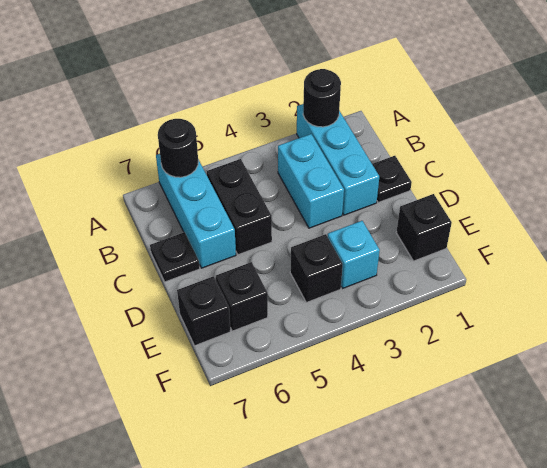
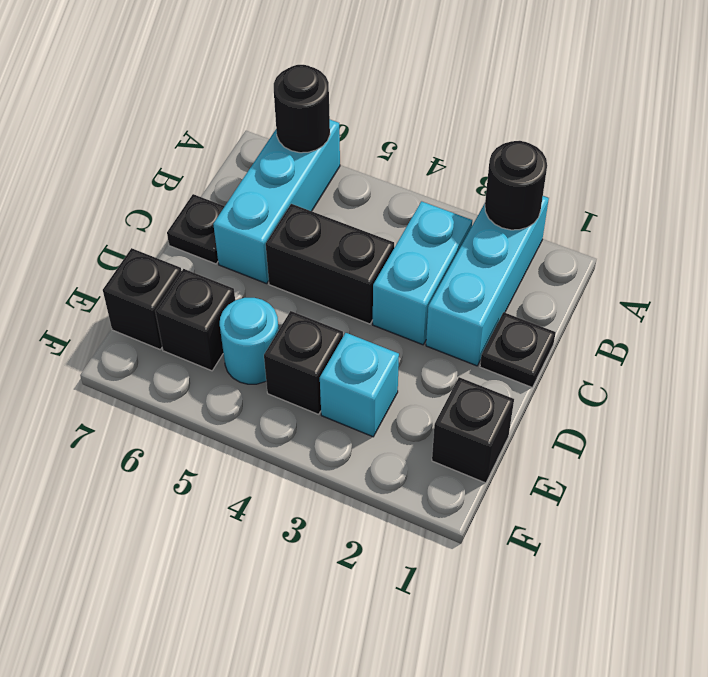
black 1x2 brick [206,159,272,255] -> black 1x2 brick turned to [266,204,394,324]
none -> cyan 1x1 round brick [220,298,279,384]

